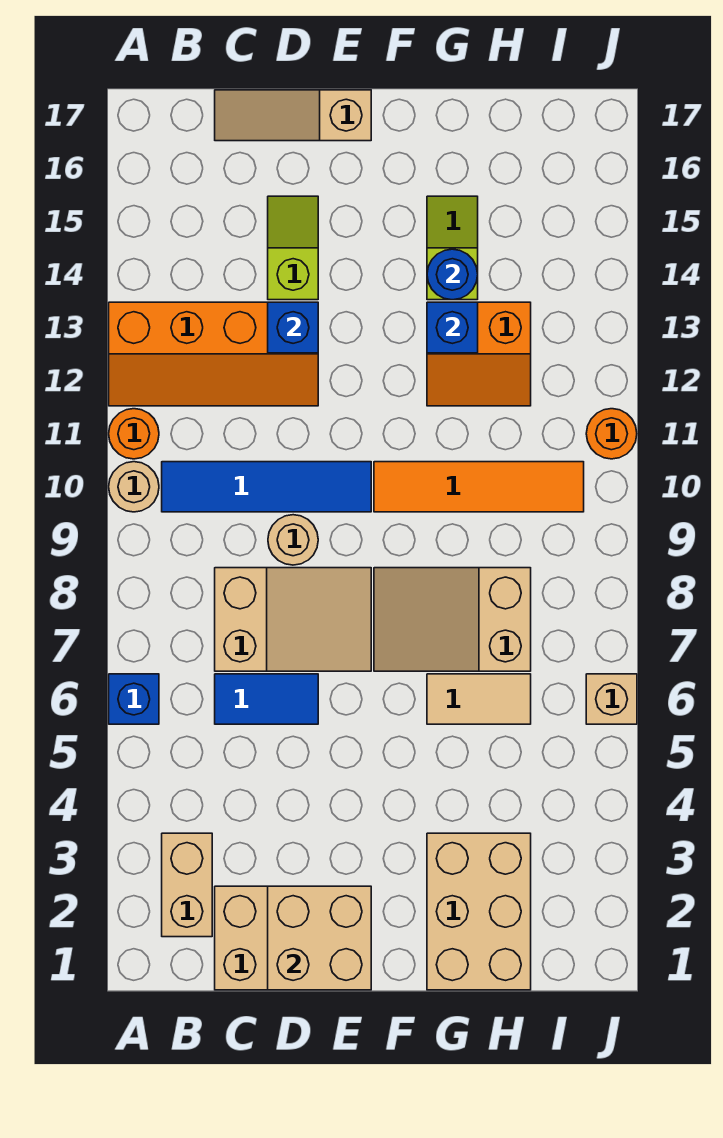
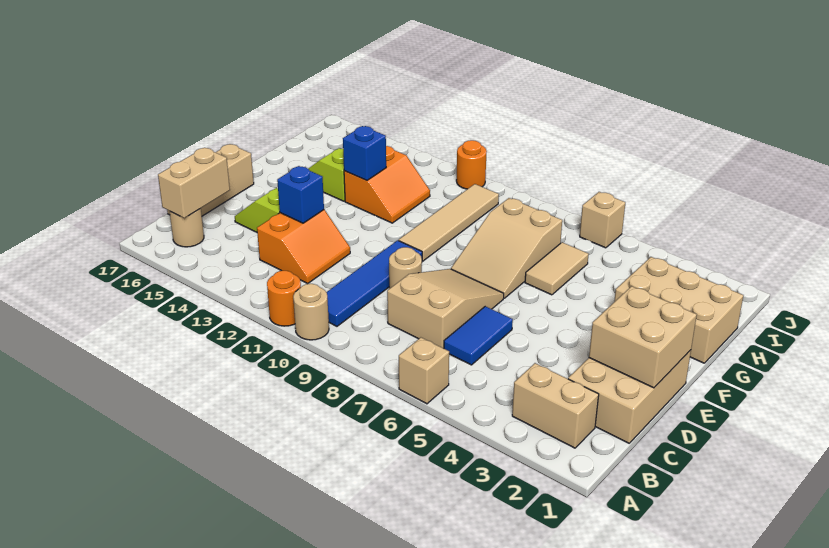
blue 1x1 brick [109,674,159,724] -> tan 1x1 brick [399,337,449,404]
orange 2x4 slope [109,302,318,406] -> orange 2x2 slope [257,210,350,283]
none -> tan 1x1 round brick [169,208,204,247]
none -> tan 1x2 brick [158,148,230,218]
orange 1x4 tile [374,462,584,512] -> tan 1x4 tile [399,184,499,261]
blue 1x1 round brick [427,249,478,300] -> none

